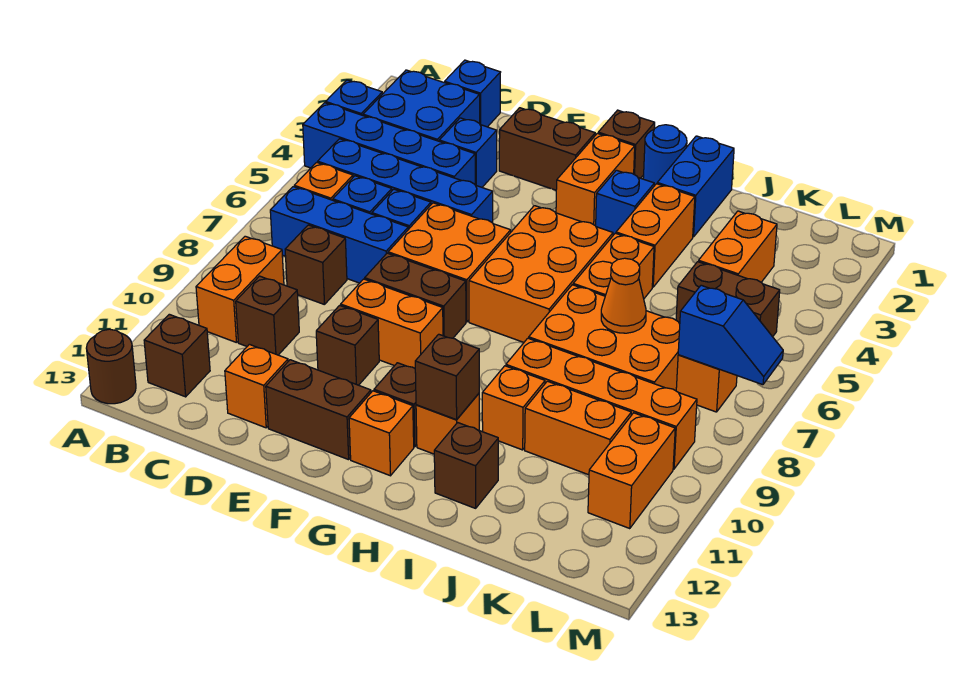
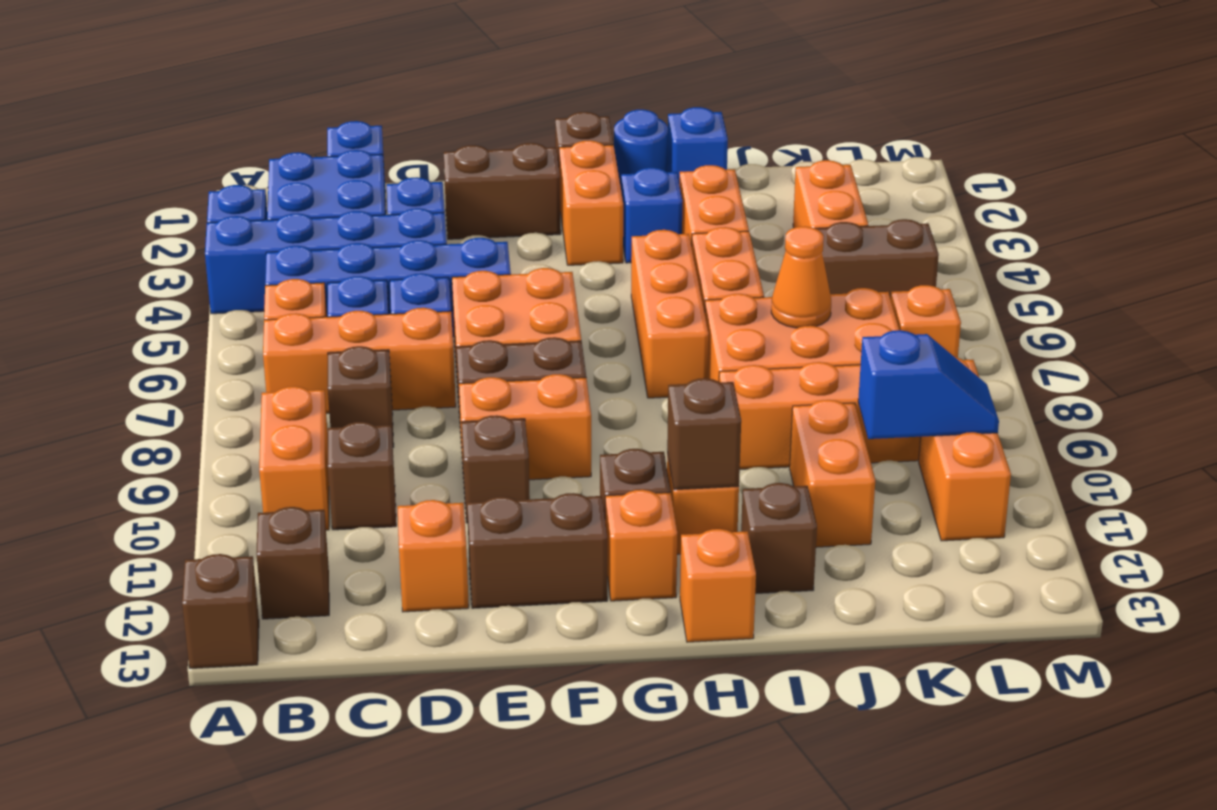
brown 1x1 round brick [86,329,136,404] -> brown 1x1 brick [182,554,259,669]
blue 1x3 brick [270,187,408,283] -> orange 1x3 brick [263,308,456,413]
orange 2x3 brick [469,206,613,342] -> orange 1x3 brick [631,230,709,398]
blue 1x2 brick [657,136,734,237] -> blue 1x1 brick [667,107,728,180]
orange 1x1 brick [482,366,545,450] -> orange 1x1 brick moved to [680,529,756,642]
orange 1x2 brick [525,381,631,475] -> orange 1x2 brick turned to [790,400,875,547]
blue 1x2 slope [678,285,783,385] -> blue 1x2 slope moved to [858,330,999,439]

